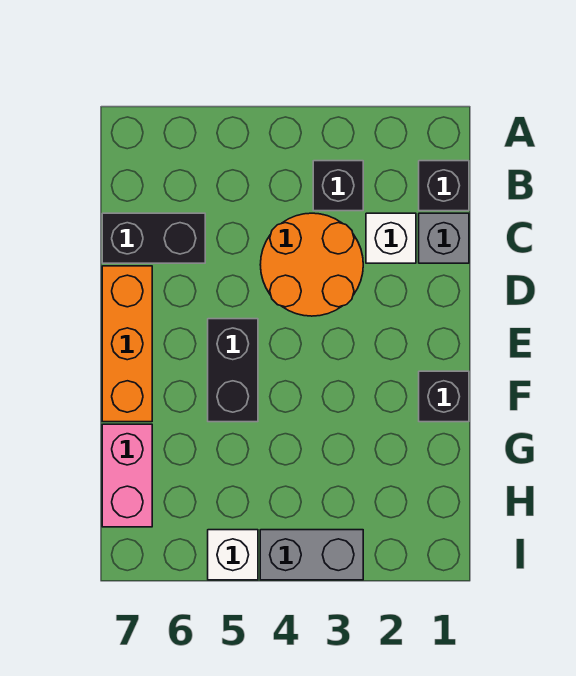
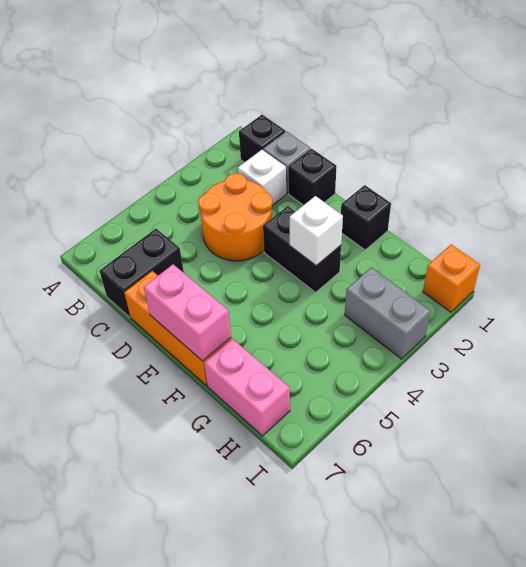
black 1x1 brick [313,161,363,211] -> black 1x1 brick moved to [288,149,337,205]
black 1x2 brick [208,319,258,422] -> black 1x2 brick moved to [263,206,341,292]
none -> pink 1x2 brick [144,264,231,361]
none -> orange 1x1 brick [423,245,480,312]
grey 1x2 brick [260,530,363,580] -> grey 1x2 brick turned to [345,267,431,359]
white 1x1 brick [208,530,258,580] -> white 1x1 brick moved to [290,196,343,266]

